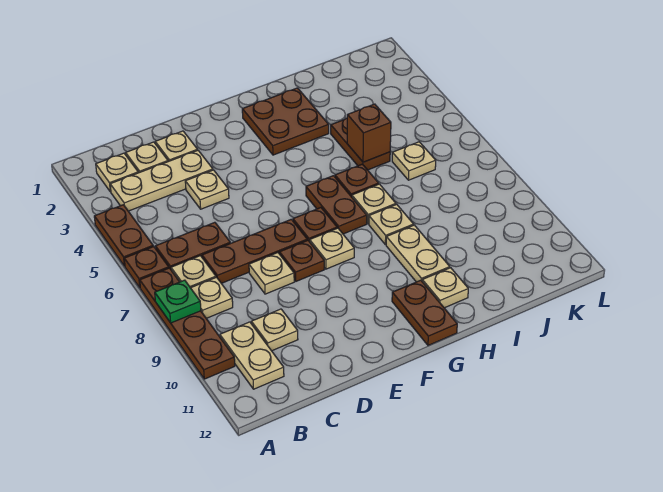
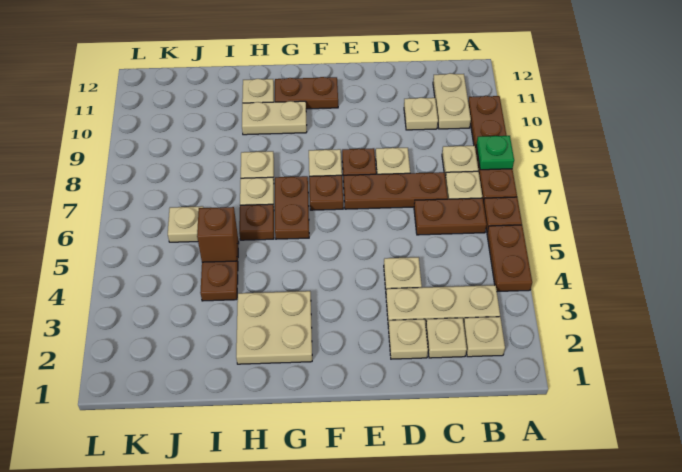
brown 2x2 plate [242,88,329,155] -> tan 2x2 plate [236,291,312,364]
brown 1x2 plate [392,280,457,345] -> brown 1x2 plate turned to [275,77,338,109]
tan 1x2 plate [386,225,450,282] -> tan 1x2 plate turned to [242,101,307,135]

